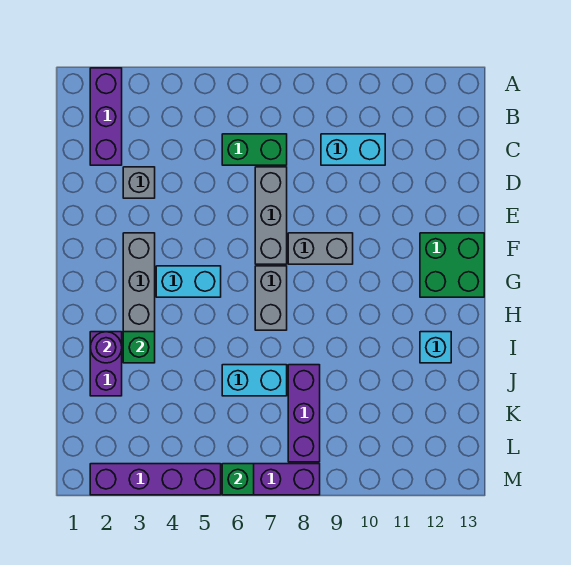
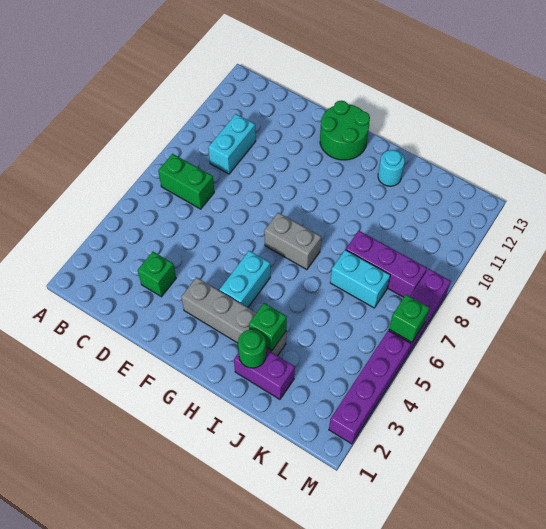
purple 1x3 brick [90,68,122,165] -> none
green 1x2 brick [222,134,287,165] -> green 1x2 brick turned to [158,154,214,209]
grey 1x1 brick [123,167,155,198] -> green 1x1 brick [138,252,176,297]
grey 1x3 brick [255,167,287,264] -> none
grey 1x2 brick [288,233,353,264] -> none
green 2x2 brick [420,233,484,297] -> green 2x2 round brick [320,101,370,160]
purple 1x1 round brick [90,332,122,363] -> green 1x1 round brick [238,329,266,368]
cyan 1x1 brick [420,332,451,363] -> cyan 1x1 round brick [378,150,405,186]
cyan 1x2 brick [222,365,287,396] -> cyan 1x2 brick turned to [330,250,390,308]

